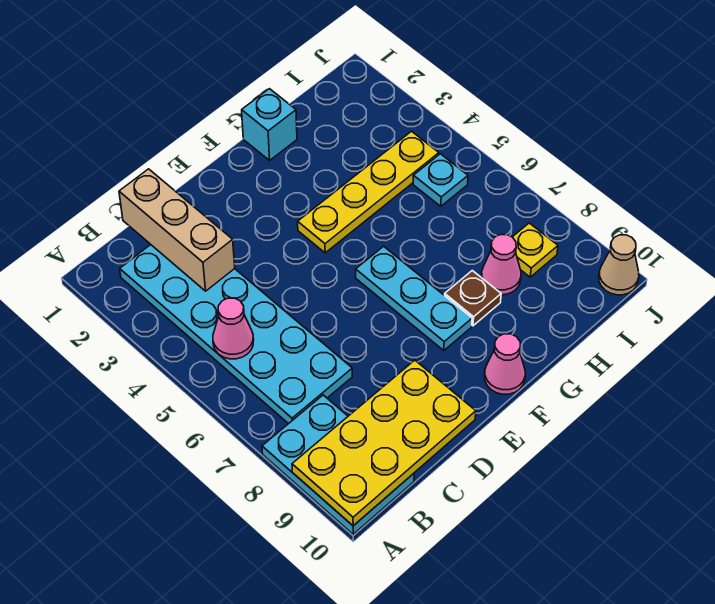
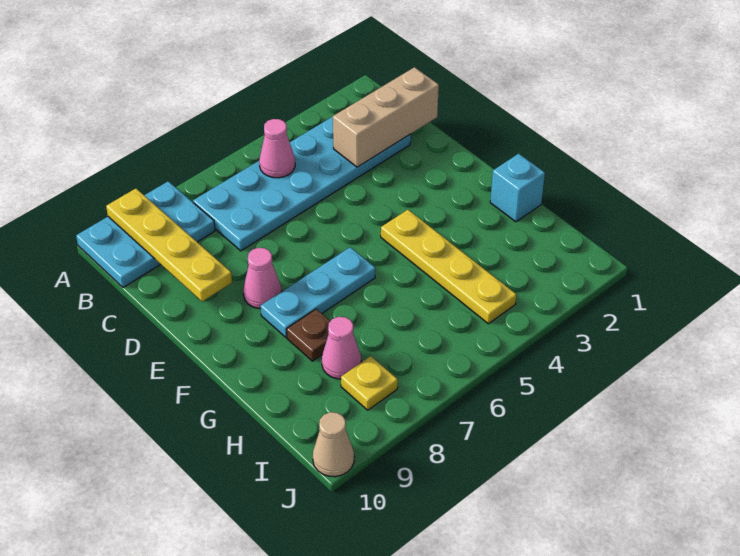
yellow 2x4 plate [292,360,476,526] -> yellow 1x4 plate [106,189,232,302]
pink 1x1 cone [485,334,525,394] -> pink 1x1 cone moved to [243,248,282,309]
cyan 1x1 plate [413,154,468,206] -> none

